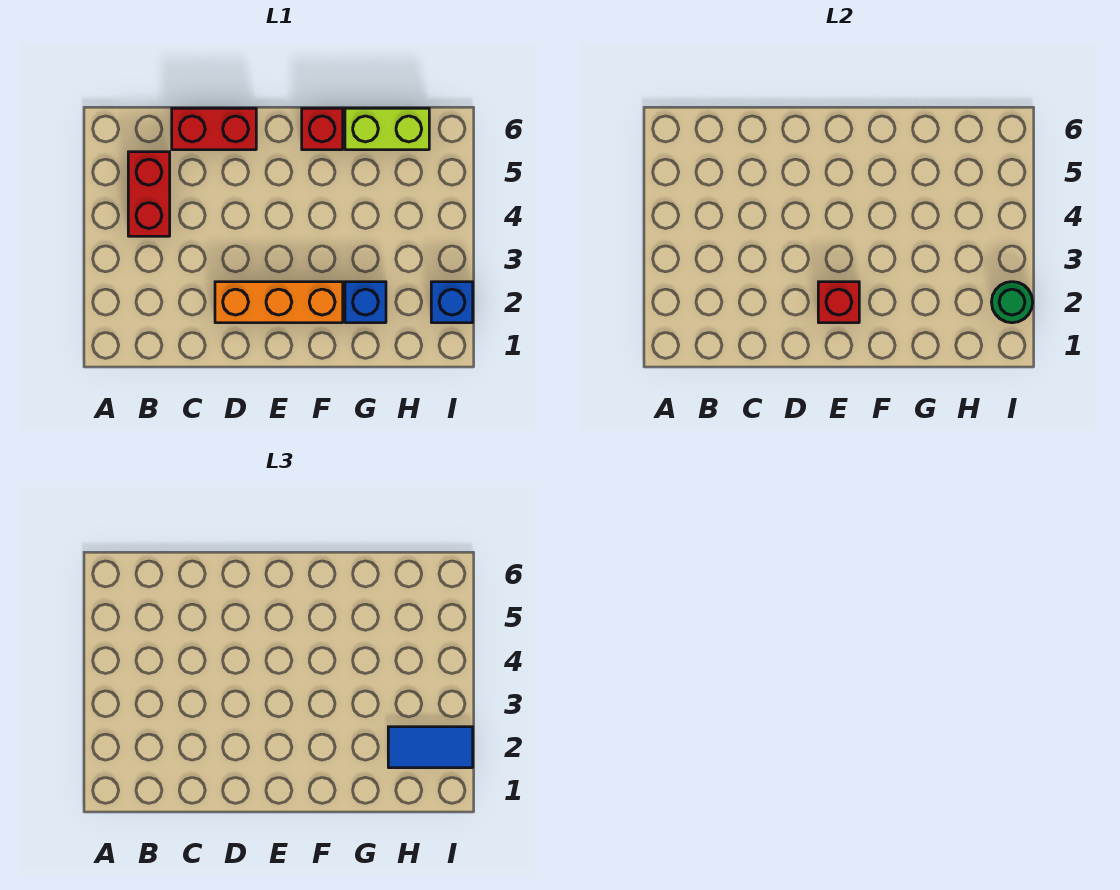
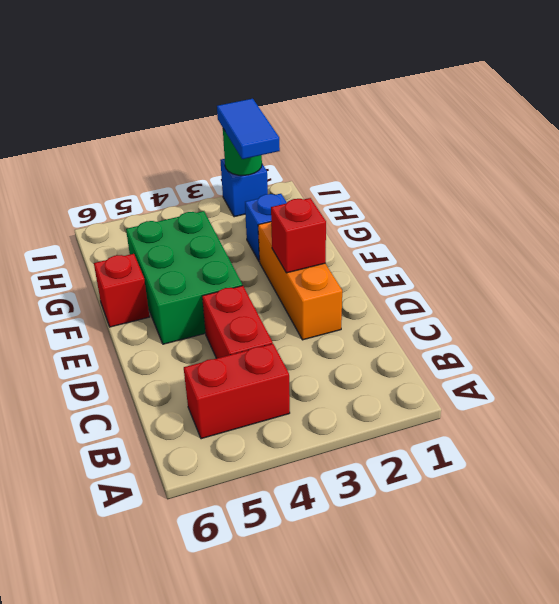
red 1x2 brick [172,108,256,150] -> red 1x2 brick moved to [202,286,273,358]
none -> green 2x3 brick [126,211,242,344]
lime 1x2 brick [345,108,429,150] -> none

